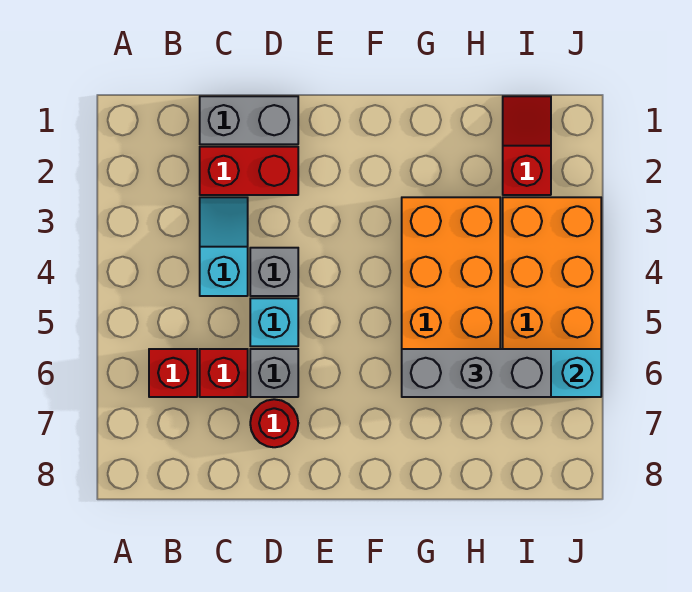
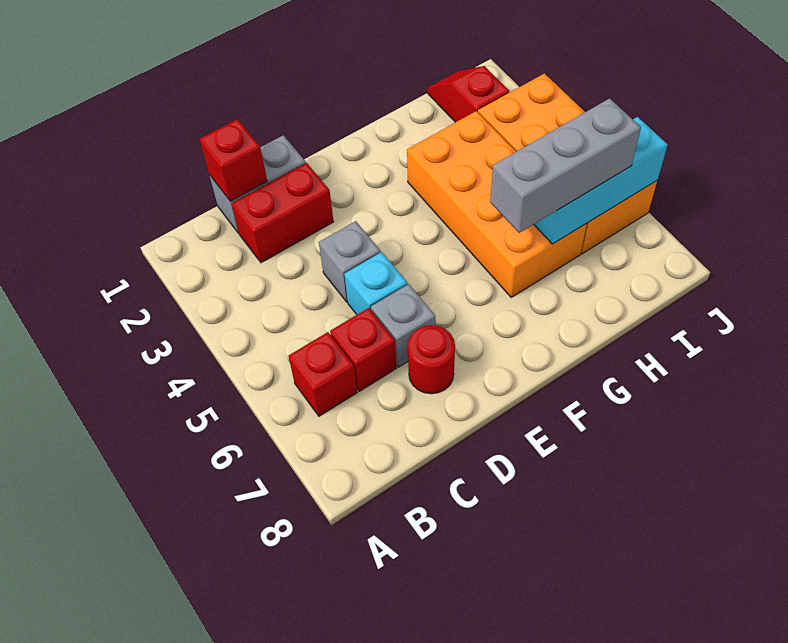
none -> red 1x1 brick [200,119,267,201]
cyan 1x2 slope [200,197,248,296] -> none

